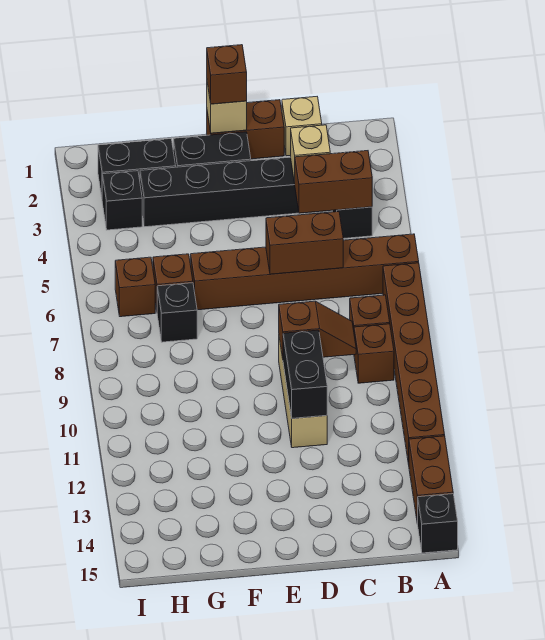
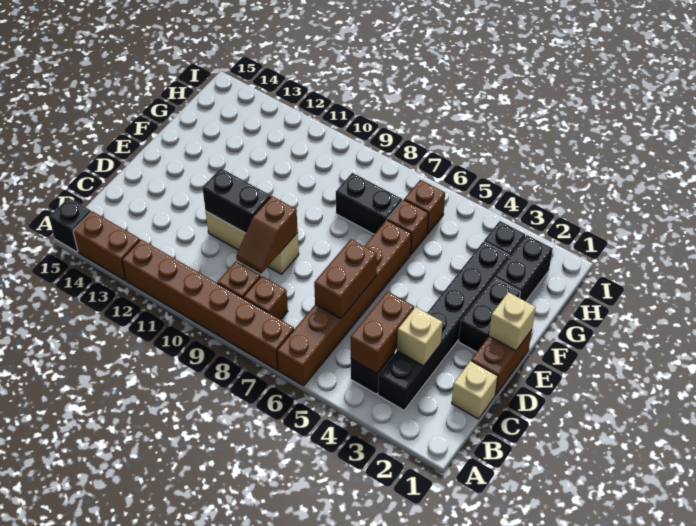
brown 1x1 brick [207,45,247,104] -> none
black 1x1 brick [157,283,197,342] -> black 1x2 brick [336,173,402,234]

